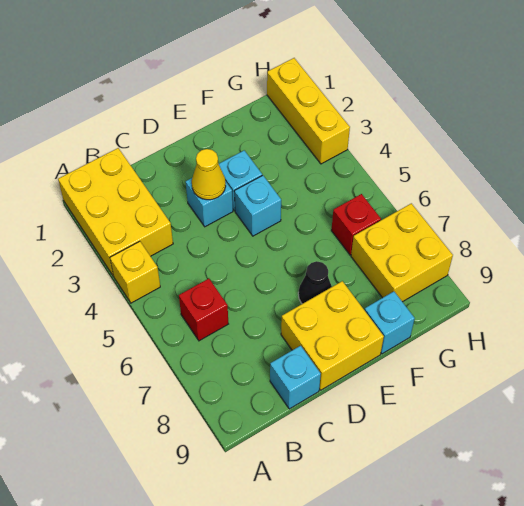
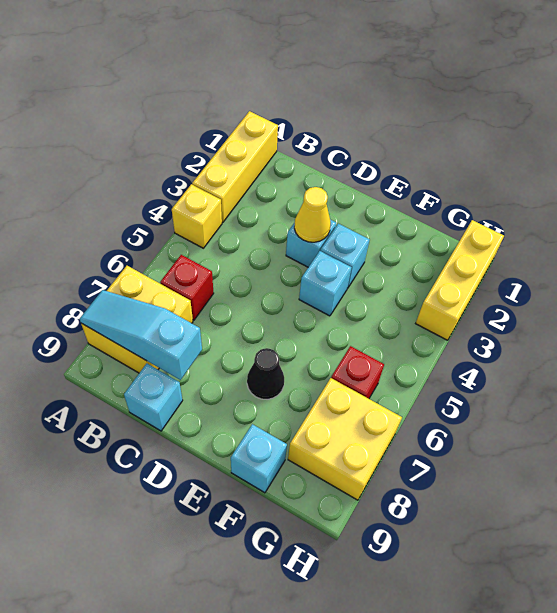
yellow 2x3 brick [58,148,173,276] -> yellow 1x3 brick [192,111,278,222]
none -> cyan 1x3 slope [80,290,202,380]
yellow 2x2 brick [281,281,384,390] -> yellow 2x2 brick moved to [81,266,193,373]

